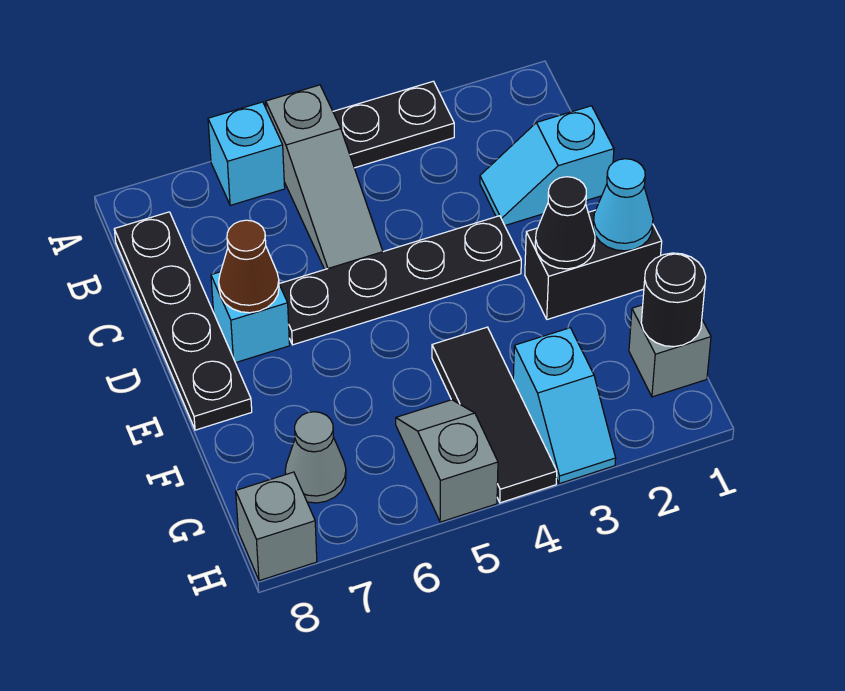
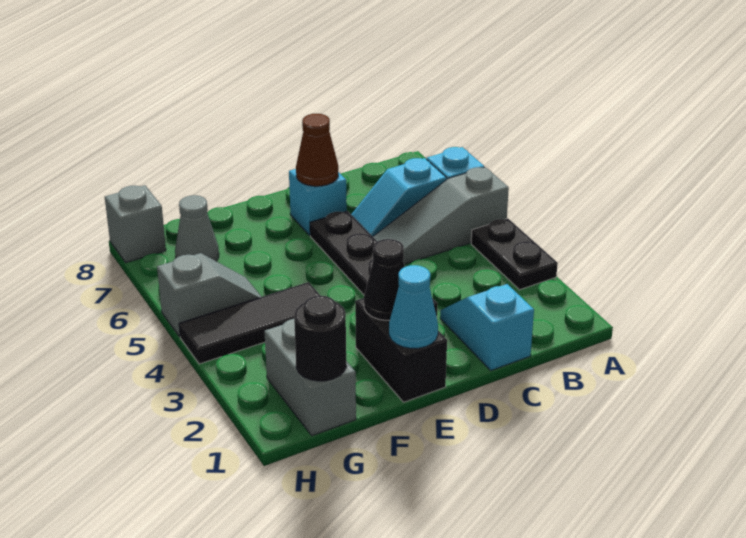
black 1x4 plate [114,212,252,430] -> none
grey 1x1 brick [629,305,711,397] -> grey 1x2 brick [264,319,356,436]
cyan 1x2 slope [513,328,616,484] -> cyan 1x2 slope moved to [351,158,446,236]

